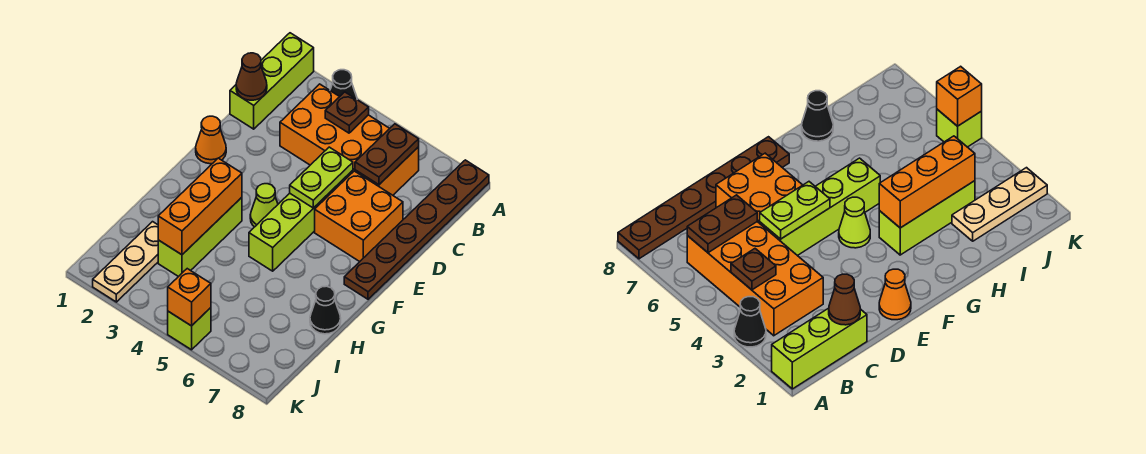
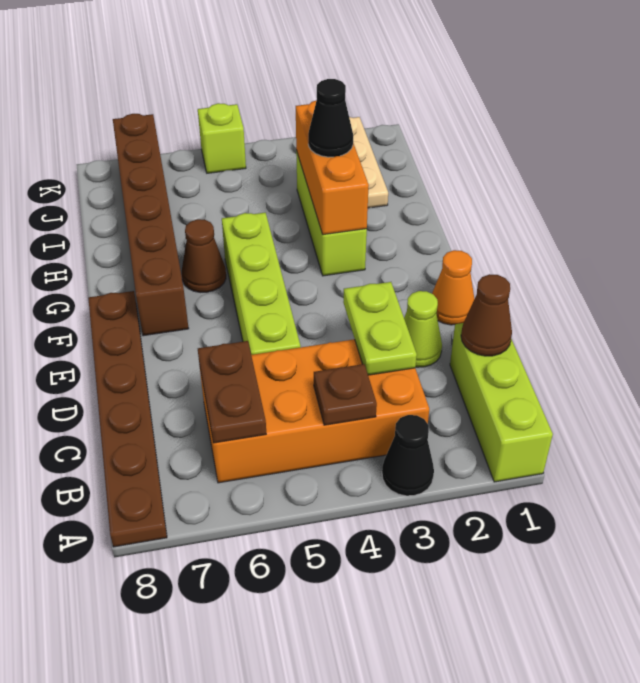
lime 1x2 plate [290,147,353,208] -> lime 1x2 plate moved to [343,282,417,375]
orange 2x2 brick [315,171,403,262] -> none
lime 1x1 cone [250,184,278,227] -> lime 1x1 cone moved to [404,291,442,367]
none -> brown 1x6 brick [113,114,189,336]
none -> brown 1x1 cone [182,219,226,292]
black 1x1 cone [310,286,341,334] -> black 1x1 cone moved to [308,79,353,157]
orange 1x1 brick [168,269,211,326] -> none

